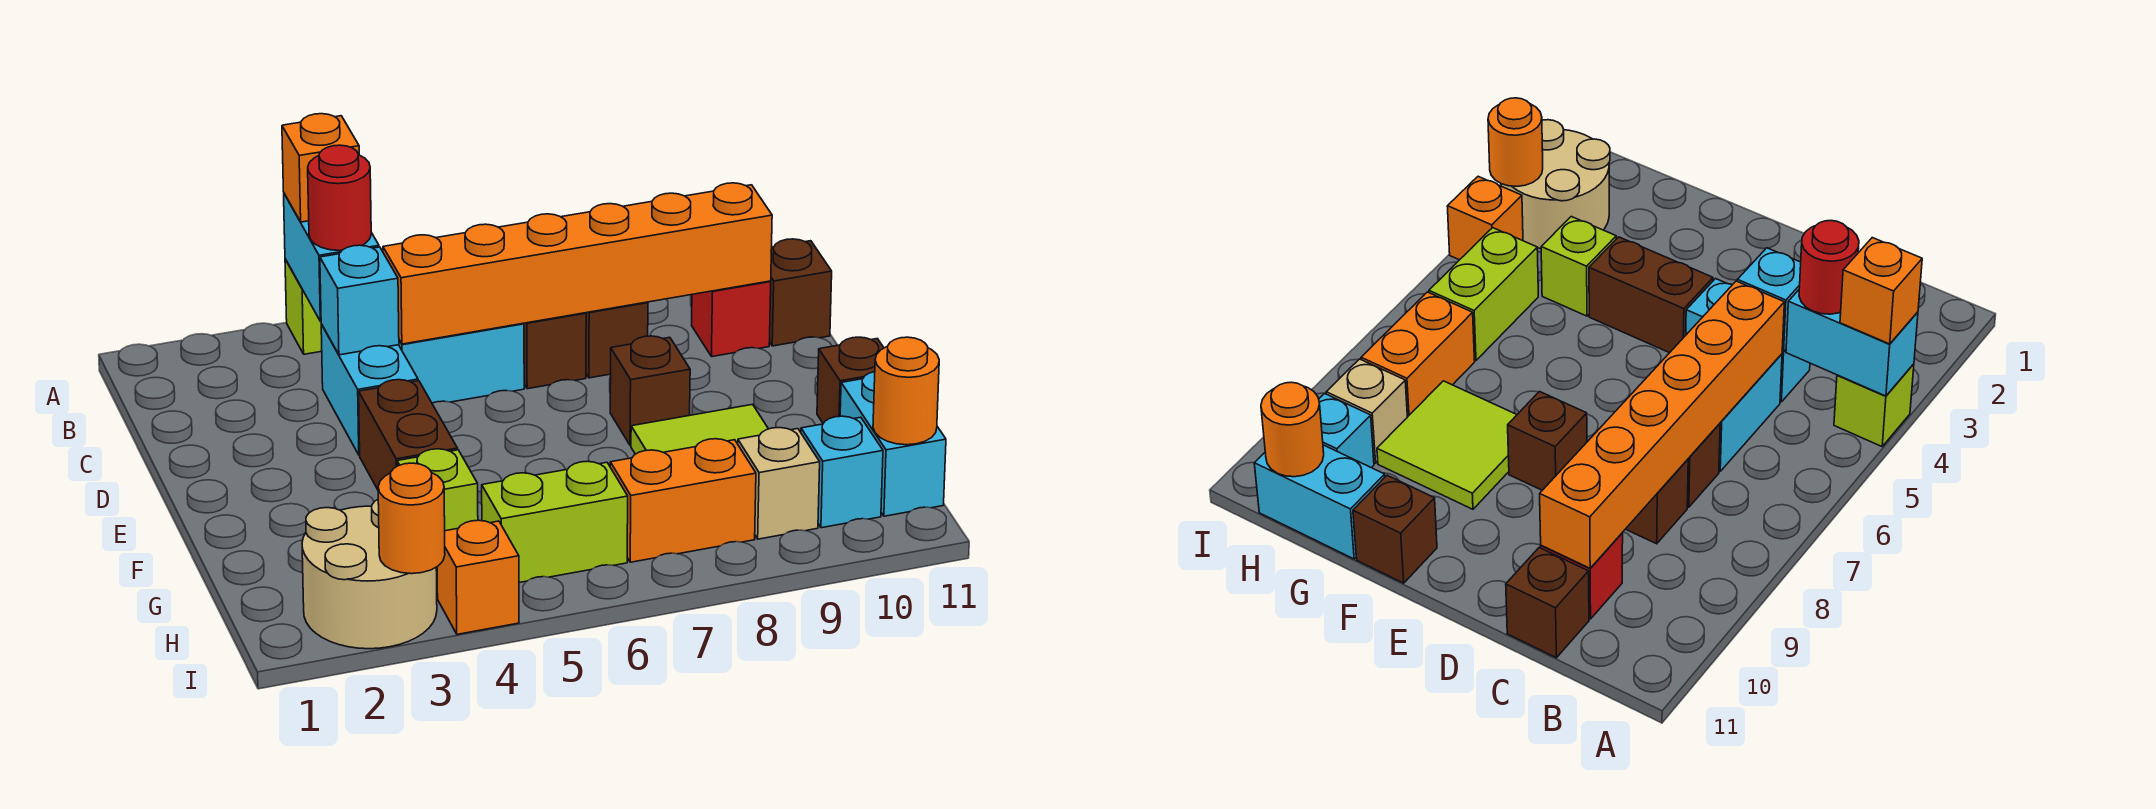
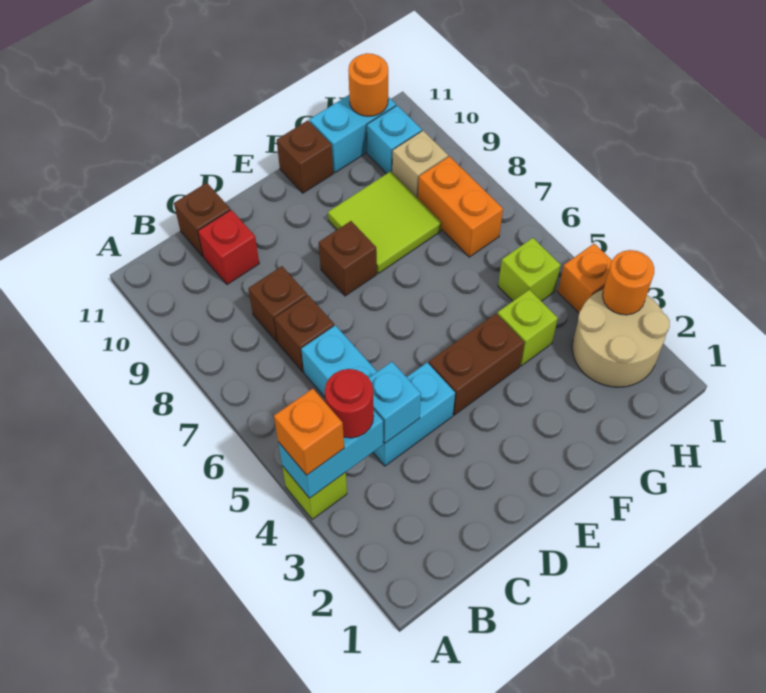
orange 1x6 brick [383,183,772,344] -> none
lime 1x2 brick [482,461,628,583] -> lime 1x1 brick [498,238,561,301]

